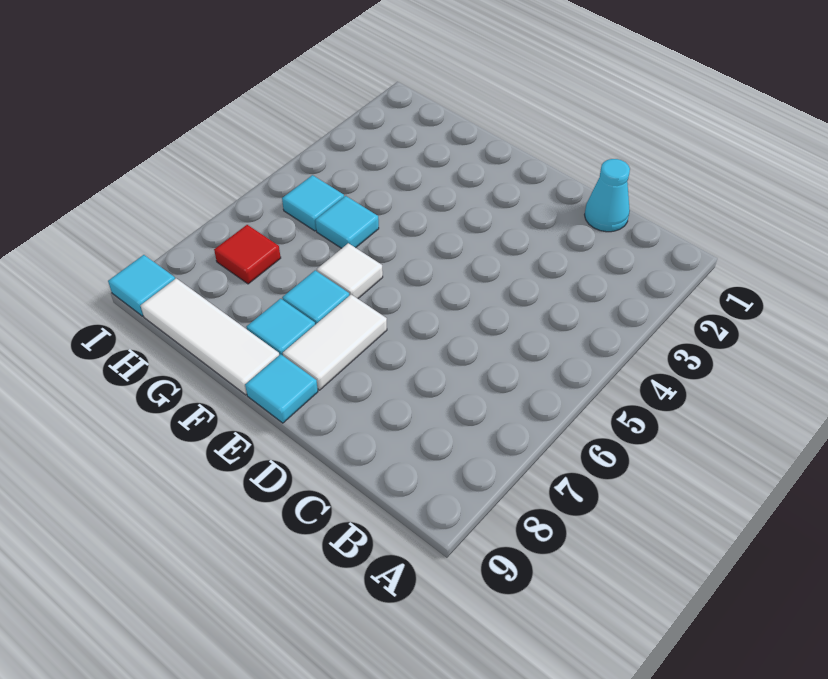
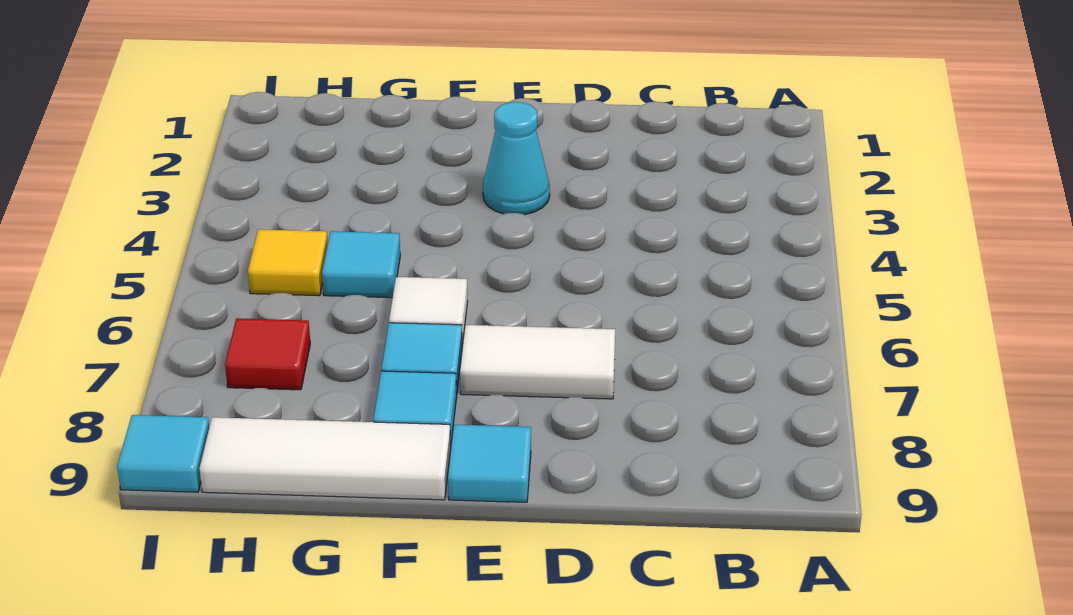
cyan 1x1 cone [585,159,630,232] -> cyan 1x1 cone moved to [483,102,550,215]
white 1x2 tile [283,295,387,390] -> white 1x2 tile turned to [460,325,615,399]
cyan 1x1 tile [282,175,344,231] -> yellow 1x1 tile [248,229,328,296]

